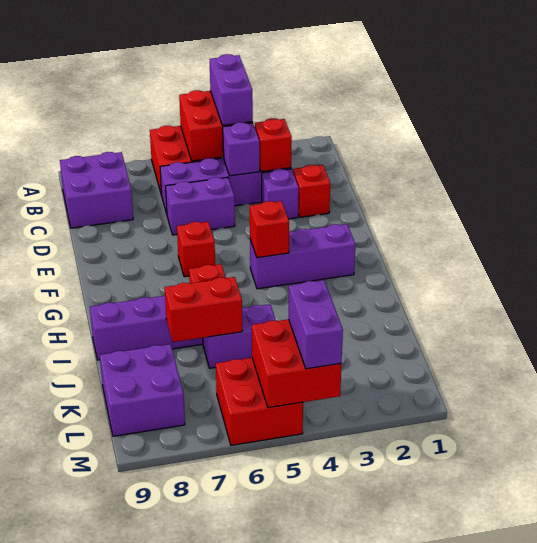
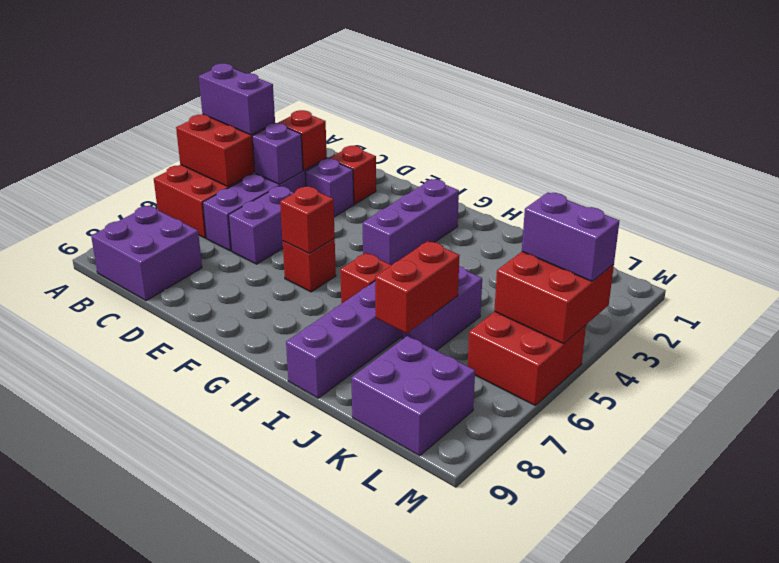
red 1x1 brick [250,201,289,258] -> red 1x1 brick moved to [280,187,335,253]

